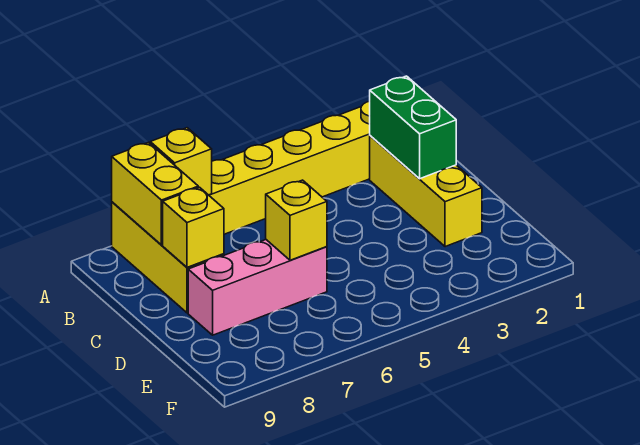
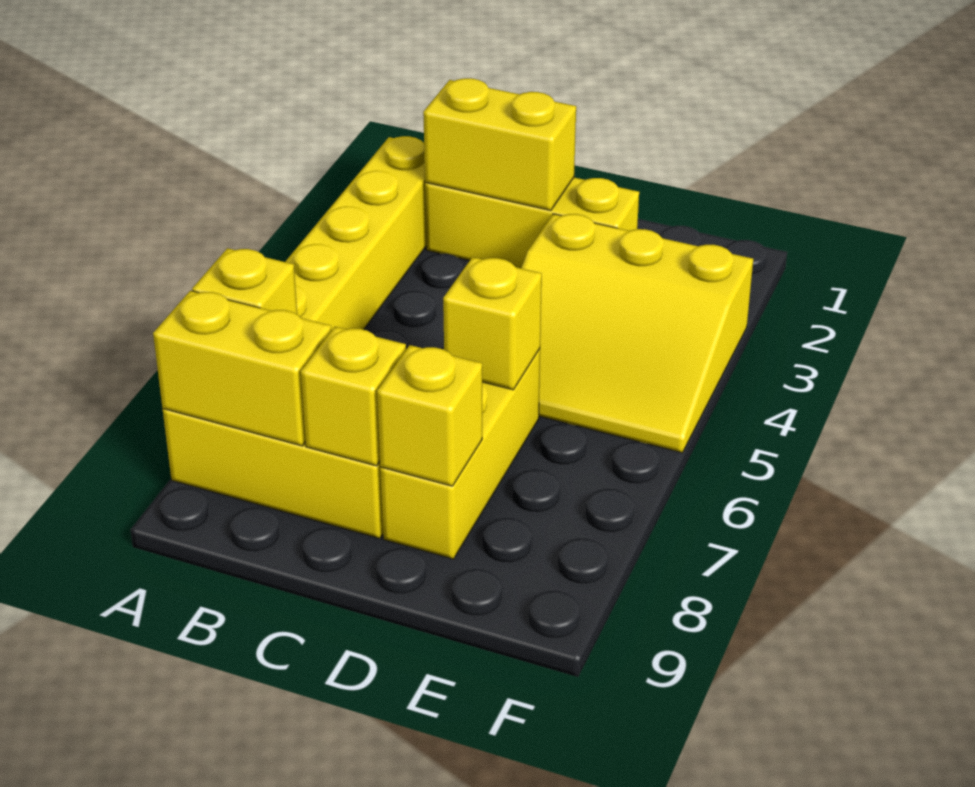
green 1x2 brick [370,76,456,179] -> yellow 1x2 brick [423,78,576,210]
none -> yellow 3x3 slope [521,214,753,453]
pink 1x3 brick [188,240,327,335] -> yellow 1x3 brick [380,349,540,559]
none -> yellow 1x1 brick [377,345,482,486]

